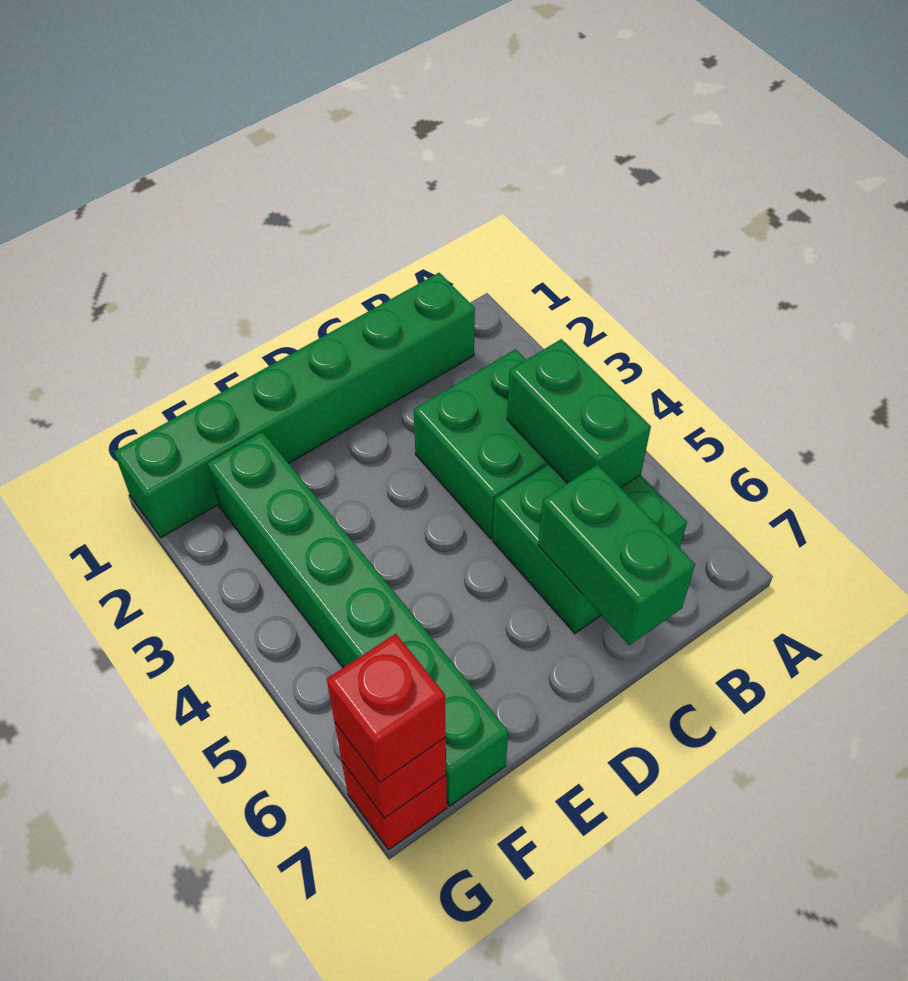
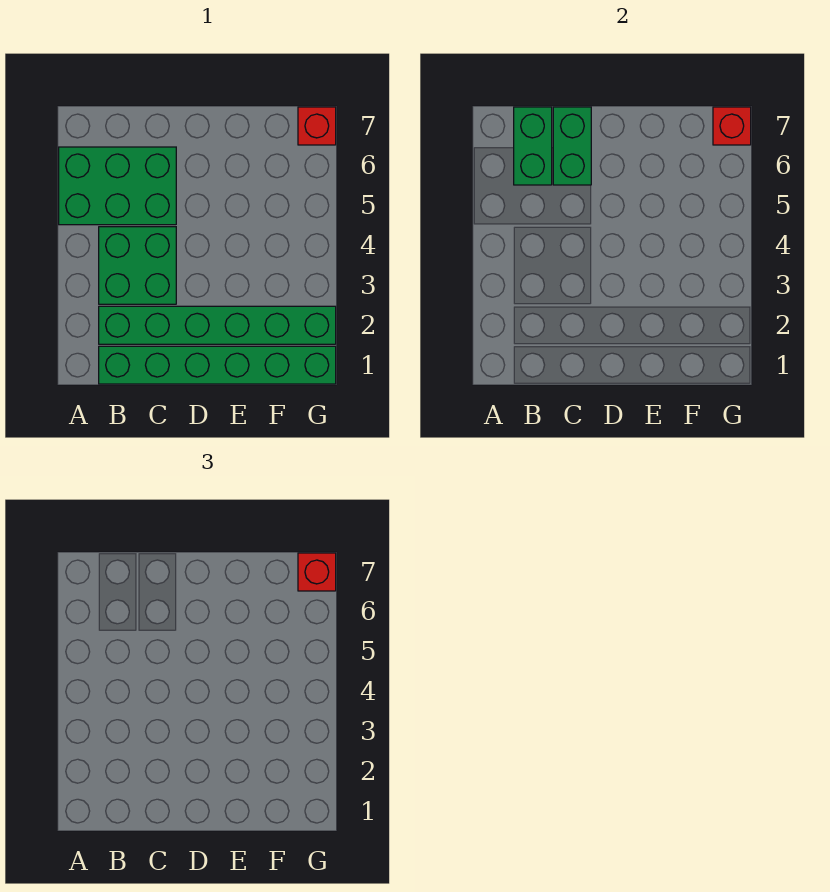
green 1x2 brick [507,339,651,488] -> green 1x2 brick moved to [514,107,552,185]
green 2x2 brick [493,464,687,633] -> green 2x3 brick [59,147,176,225]
green 1x6 brick [208,432,508,806] -> green 1x6 brick turned to [99,306,336,344]

